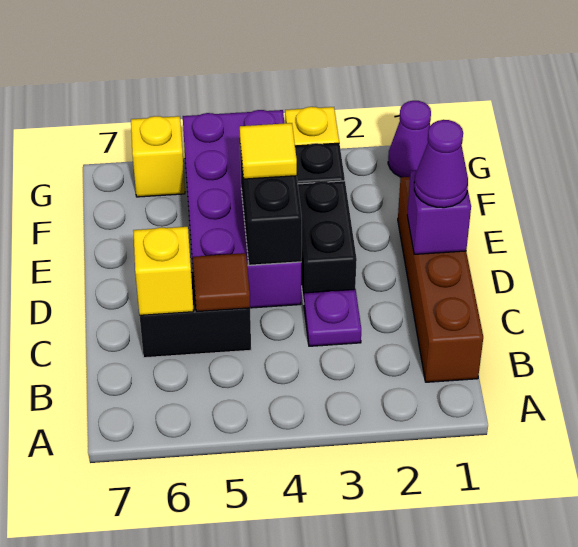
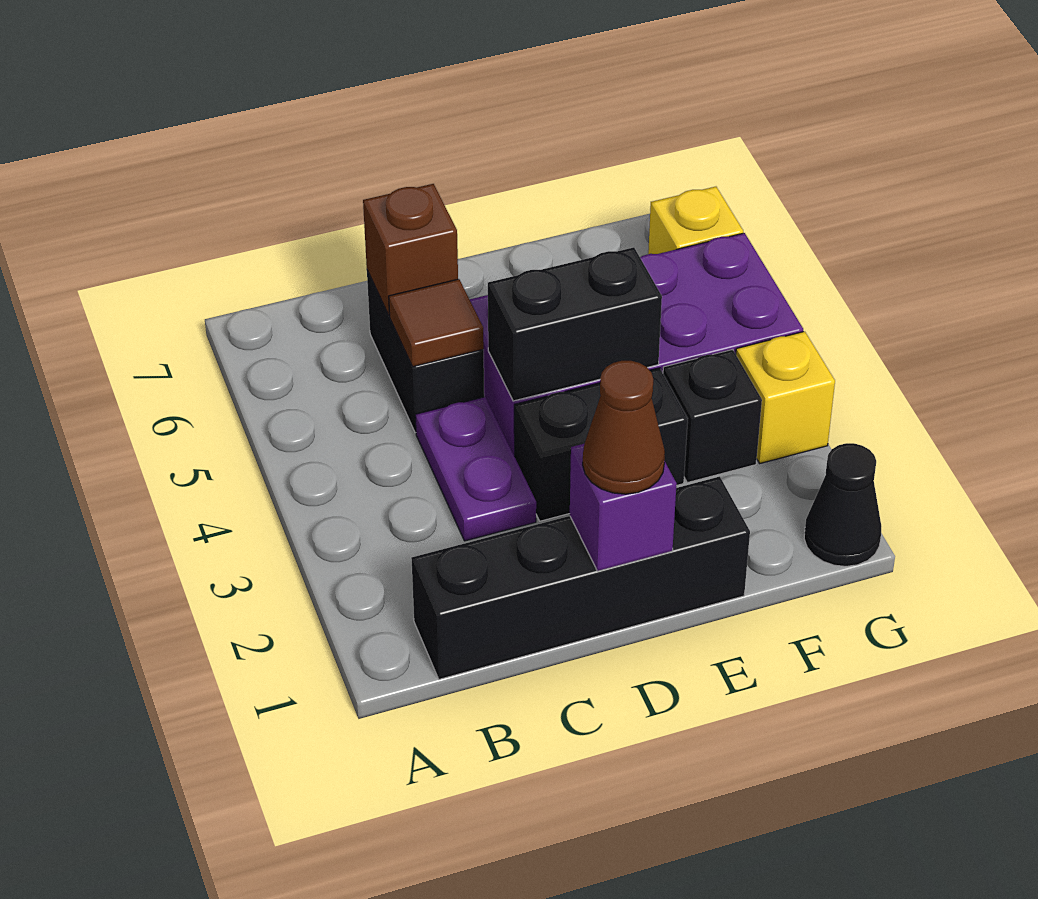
brown 1x4 brick [398,177,483,382] -> black 1x4 brick [411,477,750,679]
purple 1x1 plate [304,289,361,346] -> purple 1x2 plate [415,397,536,541]
yellow 1x1 brick [133,227,194,315] -> brown 1x1 brick [363,184,458,315]
purple 1x1 cone [414,120,468,208] -> brown 1x1 cone [583,361,665,494]
yellow 1x1 tile [240,123,297,179] -> none
purple 1x1 cone [388,101,431,177] -> black 1x1 cone [804,443,881,566]

